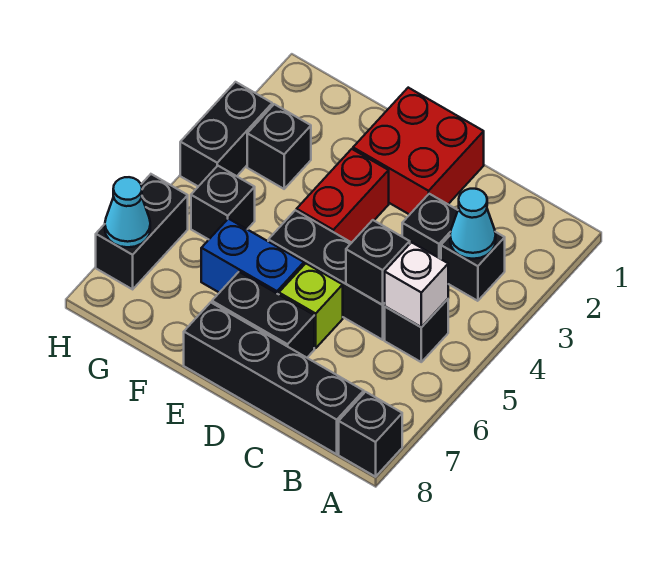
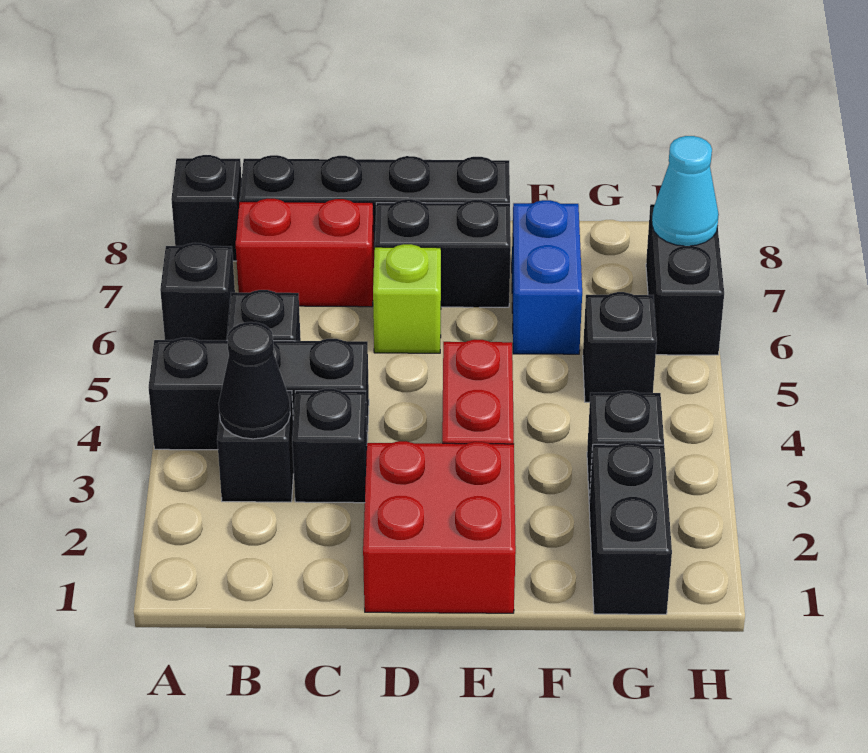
cyan 1x1 cone [450,189,496,259] -> black 1x1 cone [219,322,290,439]
white 1x1 brick [385,242,448,327] -> none
none -> red 1x2 brick [236,199,374,307]
black 1x3 brick [268,210,385,340] -> black 1x3 brick moved to [149,338,369,450]
black 1x1 brick [346,220,410,305] -> black 1x1 brick moved to [160,243,235,340]
blue 1x2 brick [201,219,304,294] -> blue 1x2 brick turned to [512,200,582,354]
black 1x2 brick [180,82,272,186] -> black 1x2 brick moved to [589,443,672,614]

